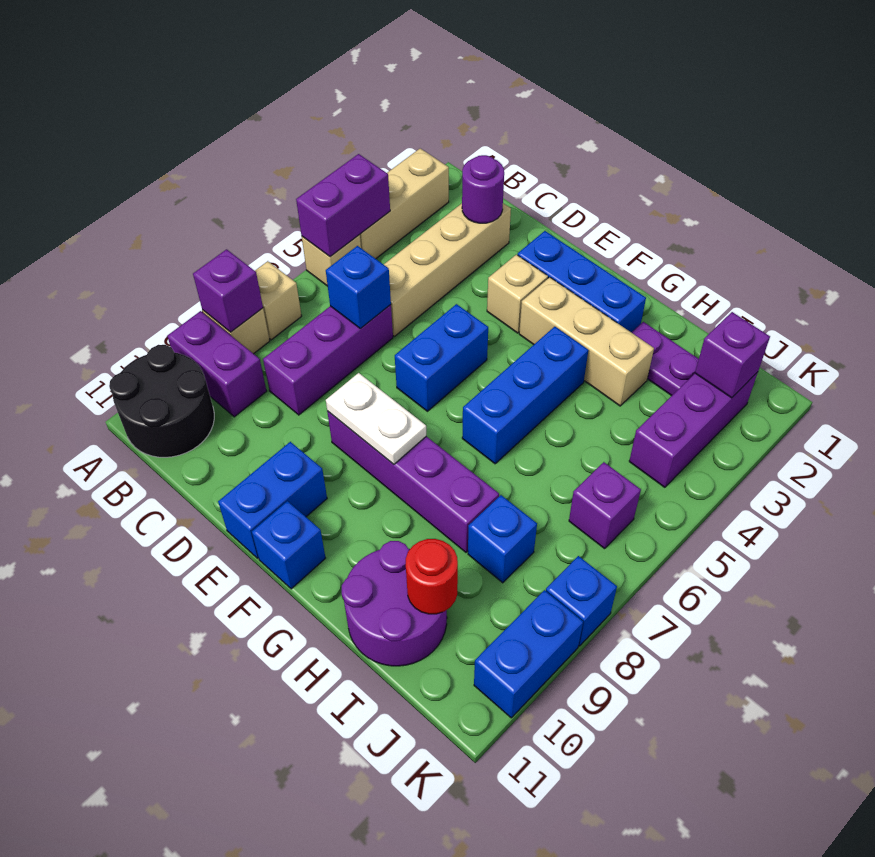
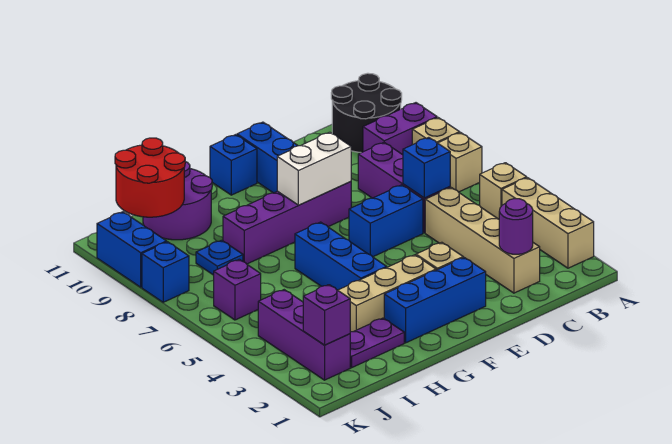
purple 1x2 brick [296,154,390,257] -> none
purple 1x1 brick [193,249,263,332] -> none
blue 1x2 brick [395,304,488,411] -> blue 1x2 brick turned to [349,185,423,257]
white 1x2 plate [326,373,426,464] -> white 1x2 brick [277,132,351,205]
blue 1x1 brick [468,495,537,583] -> blue 1x1 plate [196,240,243,275]
red 1x1 round brick [406,539,458,614] -> red 2x2 round brick [115,138,185,217]

